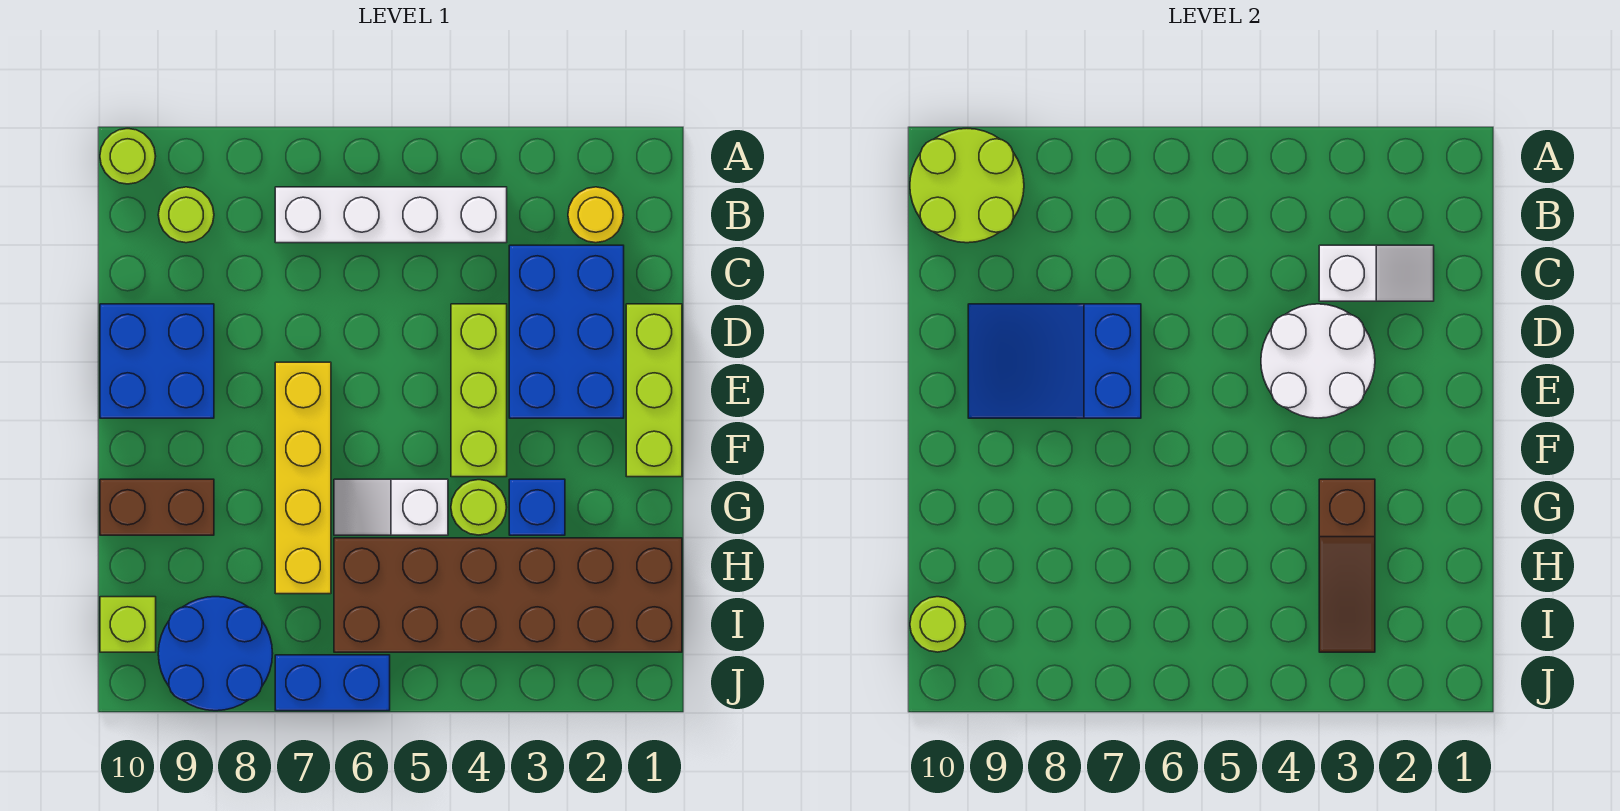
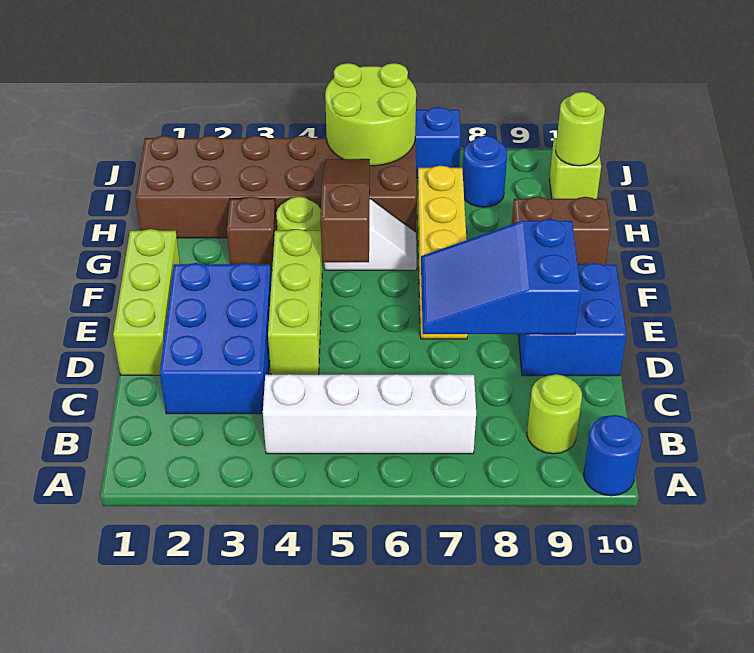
lime 2x2 round brick [910,129,1024,243] -> lime 2x2 round brick moved to [325,63,416,166]
lime 1x1 round brick [100,129,156,184] -> blue 1x1 round brick [584,415,642,496]
yellow 1x1 round brick [568,187,624,243] -> none
white 1x2 slope [1319,245,1434,301] -> none
white 2x2 round brick [1261,304,1375,418] -> none
blue 2x3 slope [968,304,1141,418] -> blue 2x3 slope turned to [421,219,581,334]
blue 1x1 brick [509,479,565,535] -> brown 1x1 brick [227,197,277,270]
brown 1x3 slope [1319,479,1375,652] -> brown 1x3 slope moved to [321,159,370,262]
blue 2x2 round brick [158,597,273,711] -> blue 1x1 round brick [463,136,507,207]

